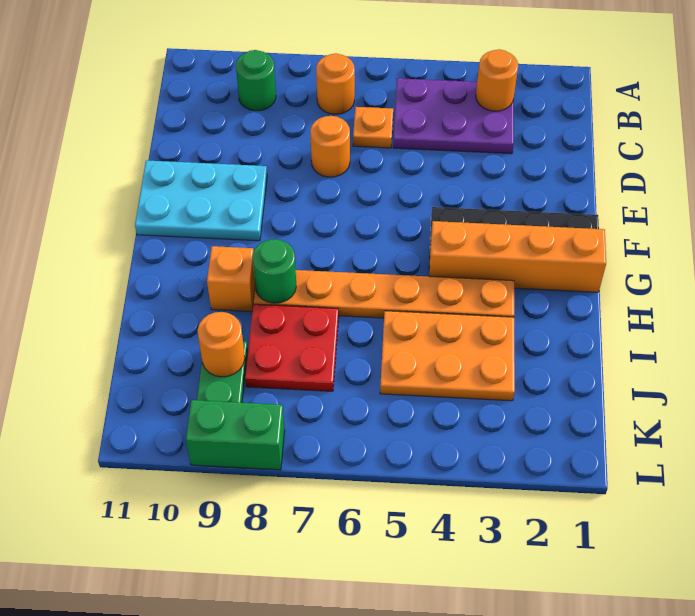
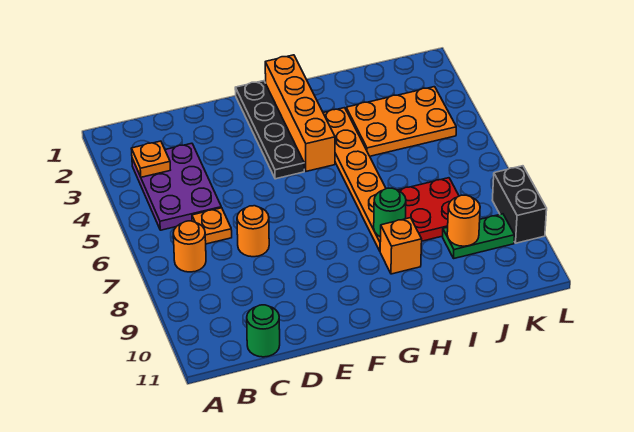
orange 1x1 round brick [476,49,518,111] -> orange 1x1 plate [131,141,170,177]
green 1x1 round brick [236,50,276,111] -> green 1x1 round brick moved to [247,305,280,357]
cyan 2x3 plate [135,160,267,241] -> none
orange 2x3 plate [380,311,515,401] -> orange 2x3 plate turned to [346,87,456,156]
green 1x2 brick [186,400,285,470] -> black 1x2 brick [492,166,547,243]

